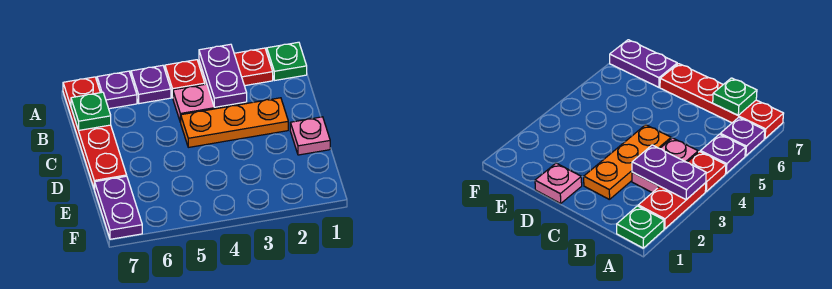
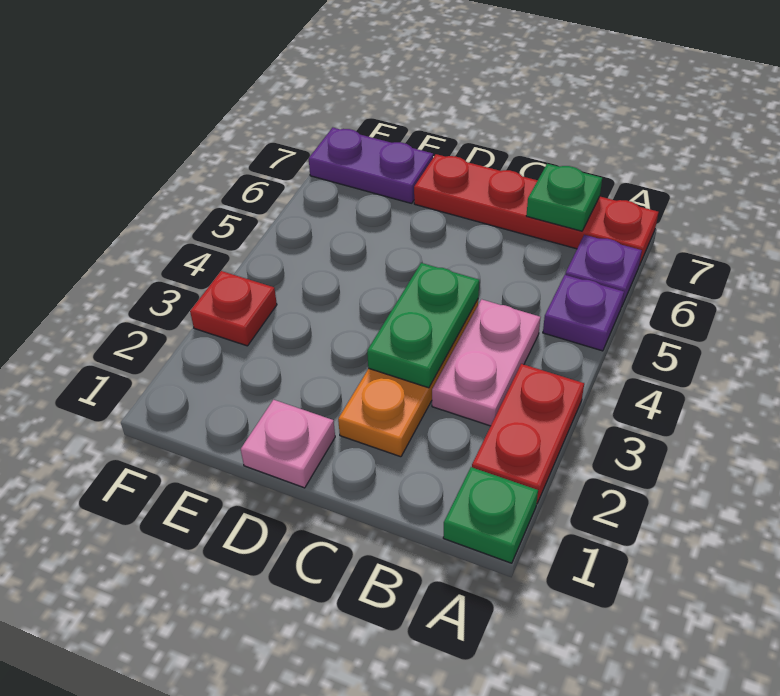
purple 1x2 plate [199,44,247,107] -> none
red 1x1 plate [165,60,205,98] -> red 1x1 plate moved to [190,271,277,346]
none -> green 1x2 plate [367,263,479,388]

